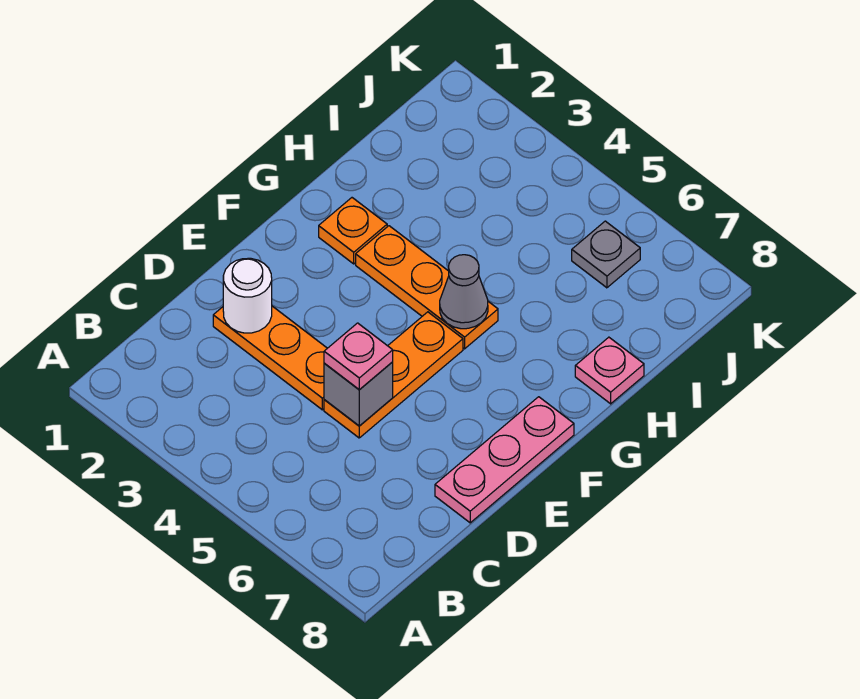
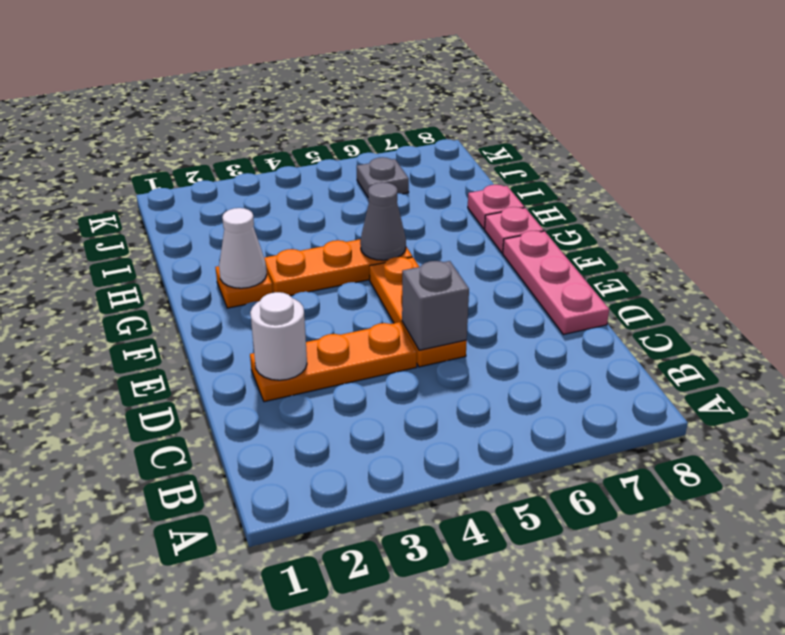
pink 1x1 plate [324,323,393,390] -> pink 1x1 plate moved to [485,207,544,253]
none -> white 1x1 cone [219,208,267,288]

